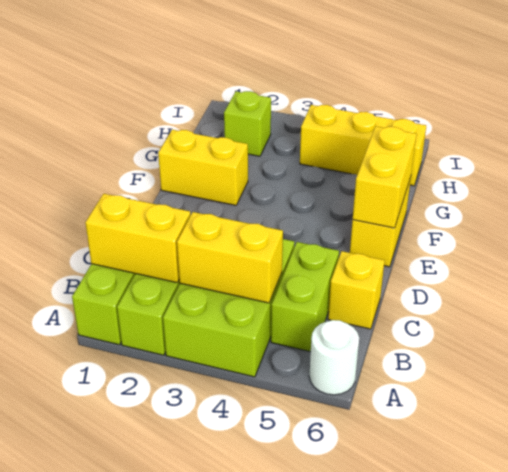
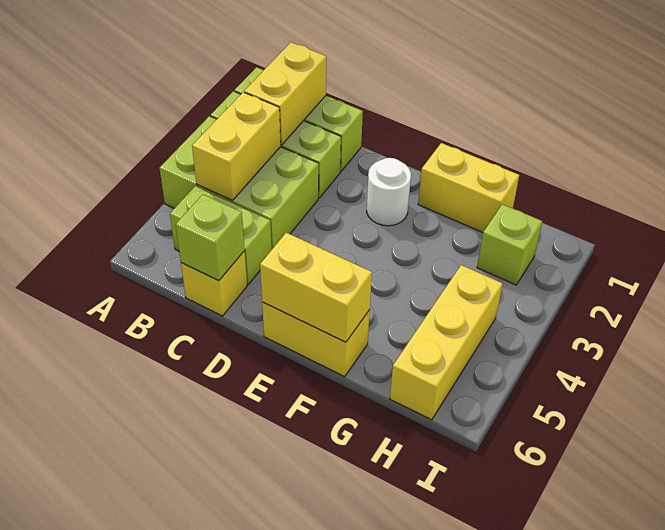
white 1x1 round brick [309,320,359,395] -> white 1x1 round brick moved to [367,158,411,226]
none -> lime 1x1 brick [175,194,245,281]
yellow 1x2 brick [158,130,248,205] -> yellow 1x2 brick turned to [418,143,519,232]

